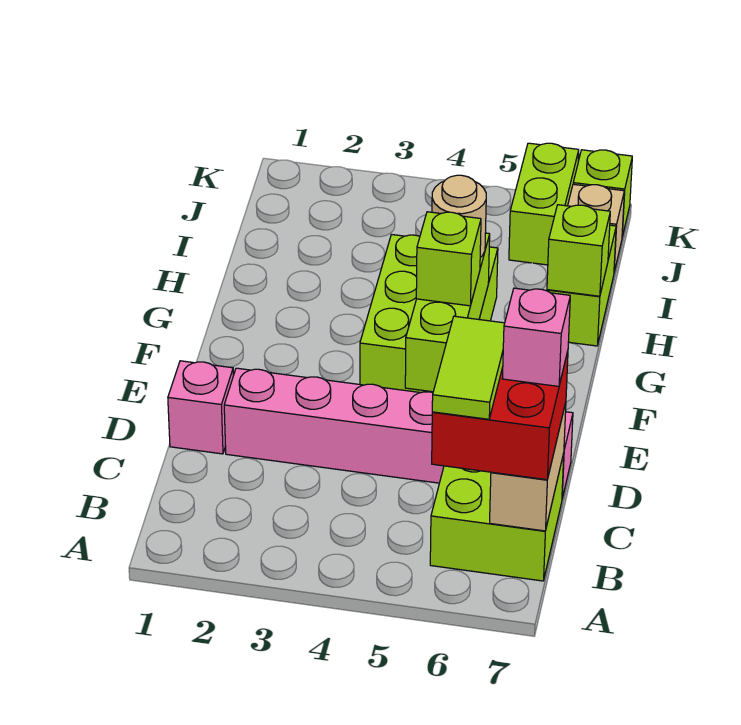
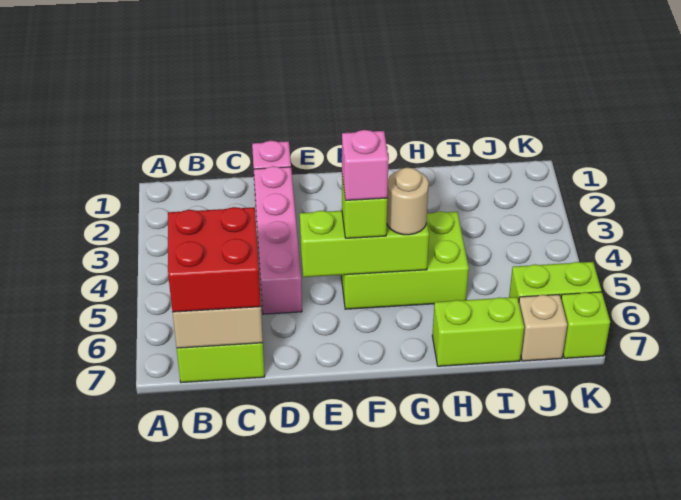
lime 1x2 tile [432,316,505,419] -> none
pink 1x1 brick [502,288,570,386] -> pink 1x1 brick moved to [342,130,389,200]
pink 1x6 brick [224,368,573,498] -> pink 1x4 brick [254,166,302,314]
lime 1x1 brick [547,205,610,296] -> none

